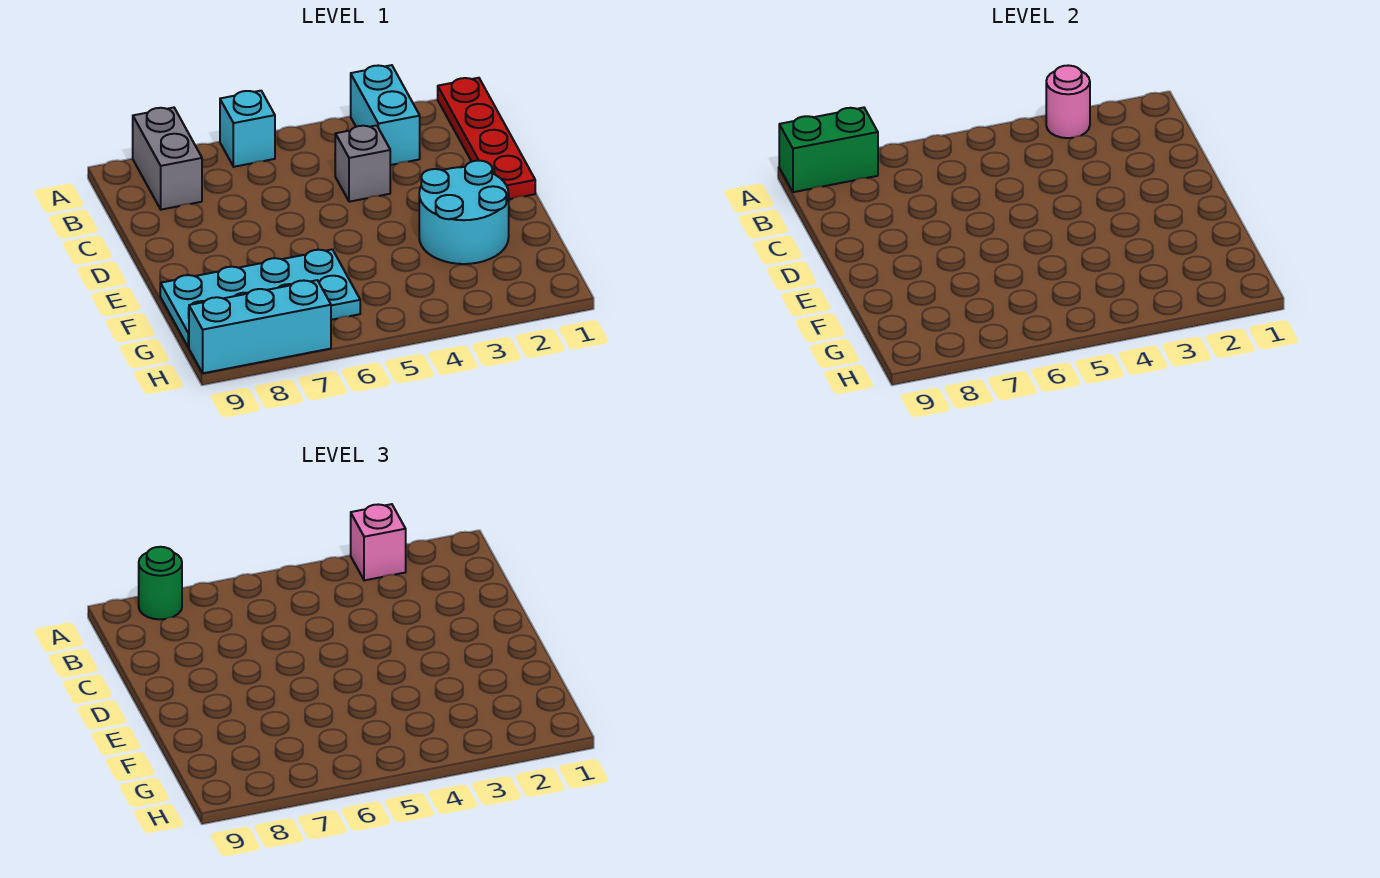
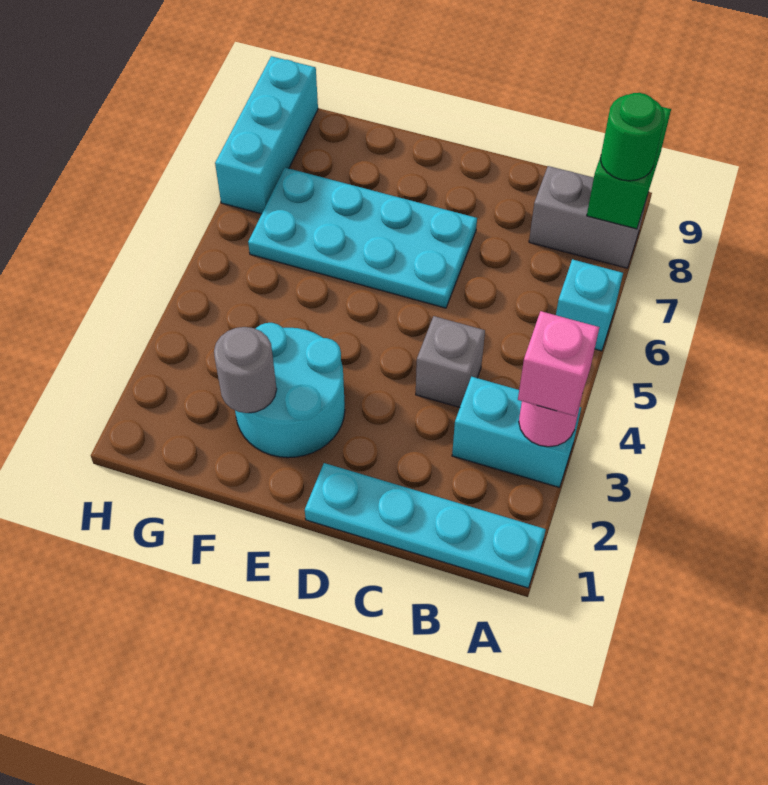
red 1x4 plate [438,78,535,199] -> cyan 1x4 plate [305,463,546,588]
none -> grey 1x1 round brick [214,327,277,413]
cyan 2x4 plate [160,249,360,347] -> cyan 2x4 plate turned to [248,168,477,308]

